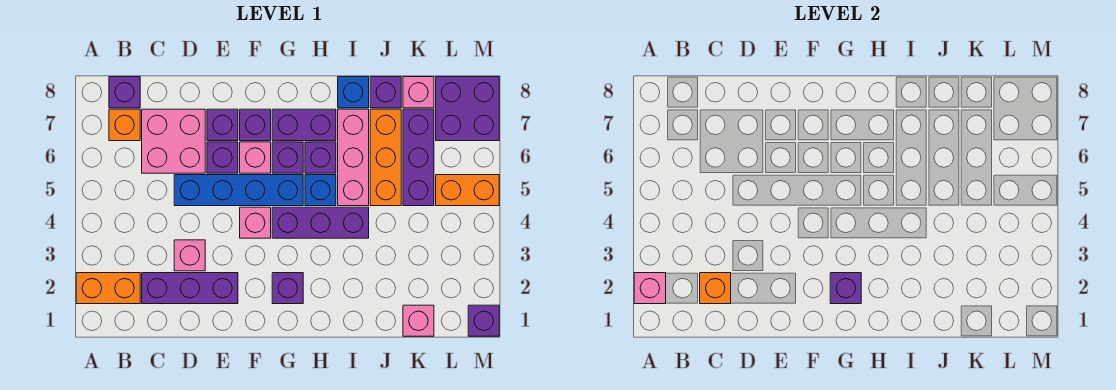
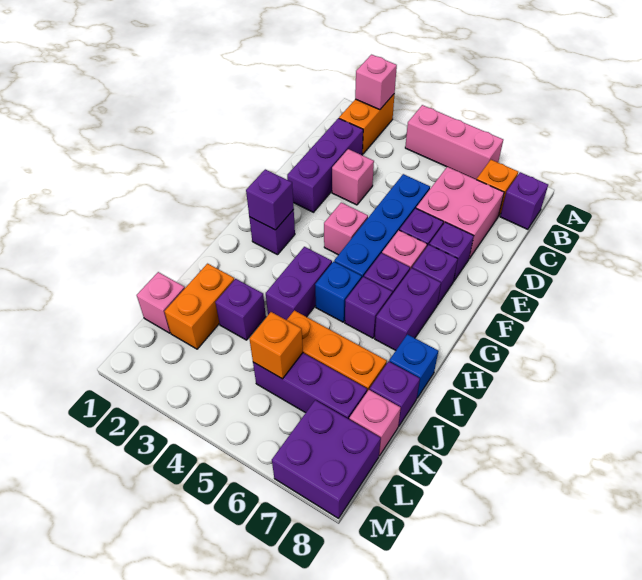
orange 1x1 brick [700,273,731,304] -> orange 1x1 brick moved to [249,312,303,379]
purple 1x3 brick [272,207,369,238] -> purple 1x2 brick [266,247,332,320]
pink 1x3 brick [338,109,369,206] -> pink 1x3 brick moved to [405,105,503,180]
orange 1x2 brick [436,175,499,206] -> orange 1x2 brick moved to [165,264,235,349]
purple 1x1 brick [468,305,499,336] -> purple 1x1 brick moved to [215,279,266,340]

